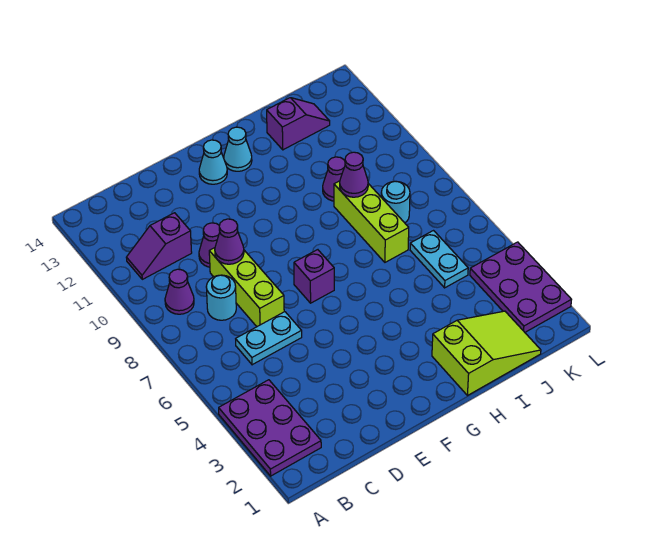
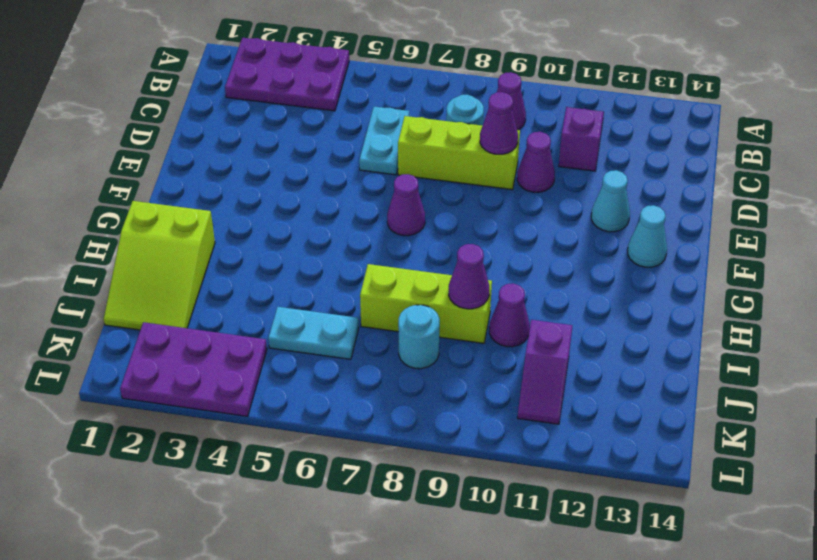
purple 1x1 brick [294,250,334,303] -> purple 1x1 cone [387,174,425,236]
cyan 1x1 cone [224,127,252,171] -> cyan 1x1 cone moved to [591,170,630,232]
purple 1x2 slope [267,98,330,150] -> purple 1x2 slope moved to [518,320,572,424]

